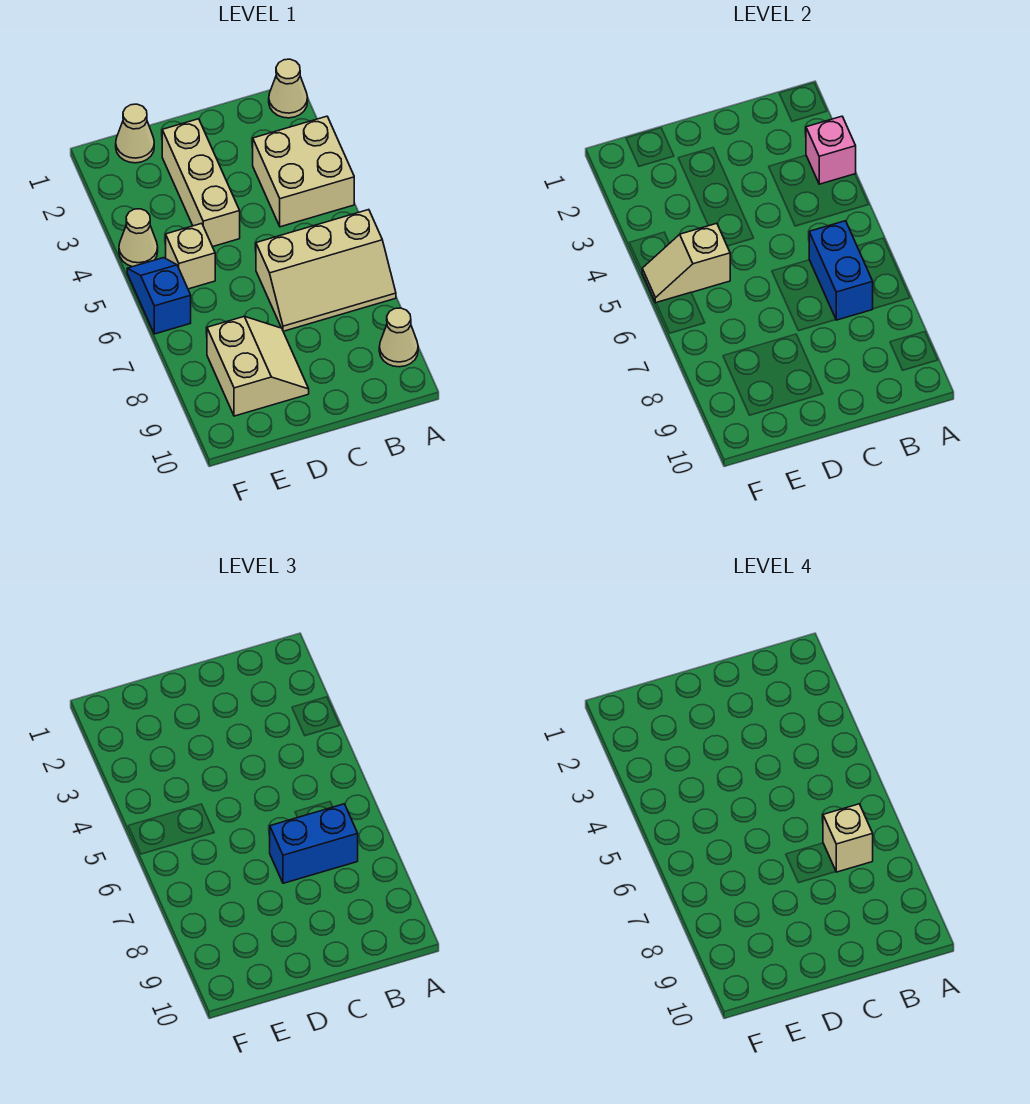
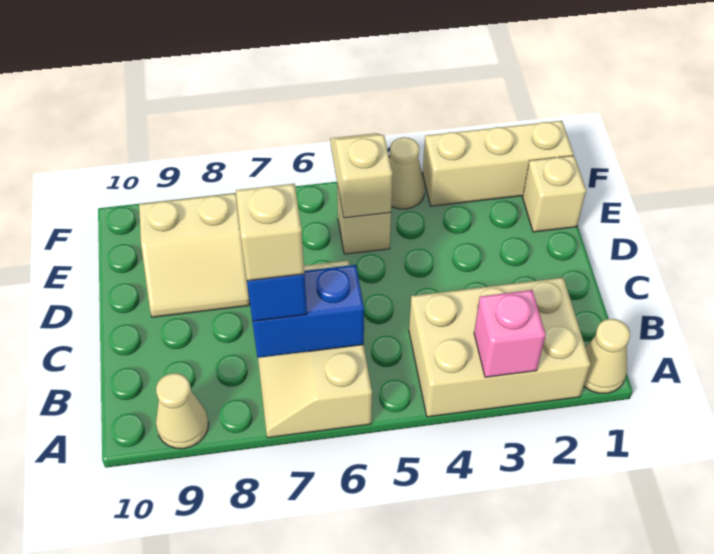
tan 2x2 brick [253,116,354,227] -> tan 2x3 brick [409,278,590,417]
tan 1x3 brick [162,119,240,247] -> tan 1x3 brick moved to [423,121,574,206]
tan 1x1 cone [116,104,154,163] -> tan 1x1 brick [523,156,586,232]
blue 1x2 slope [127,258,191,334] -> none

